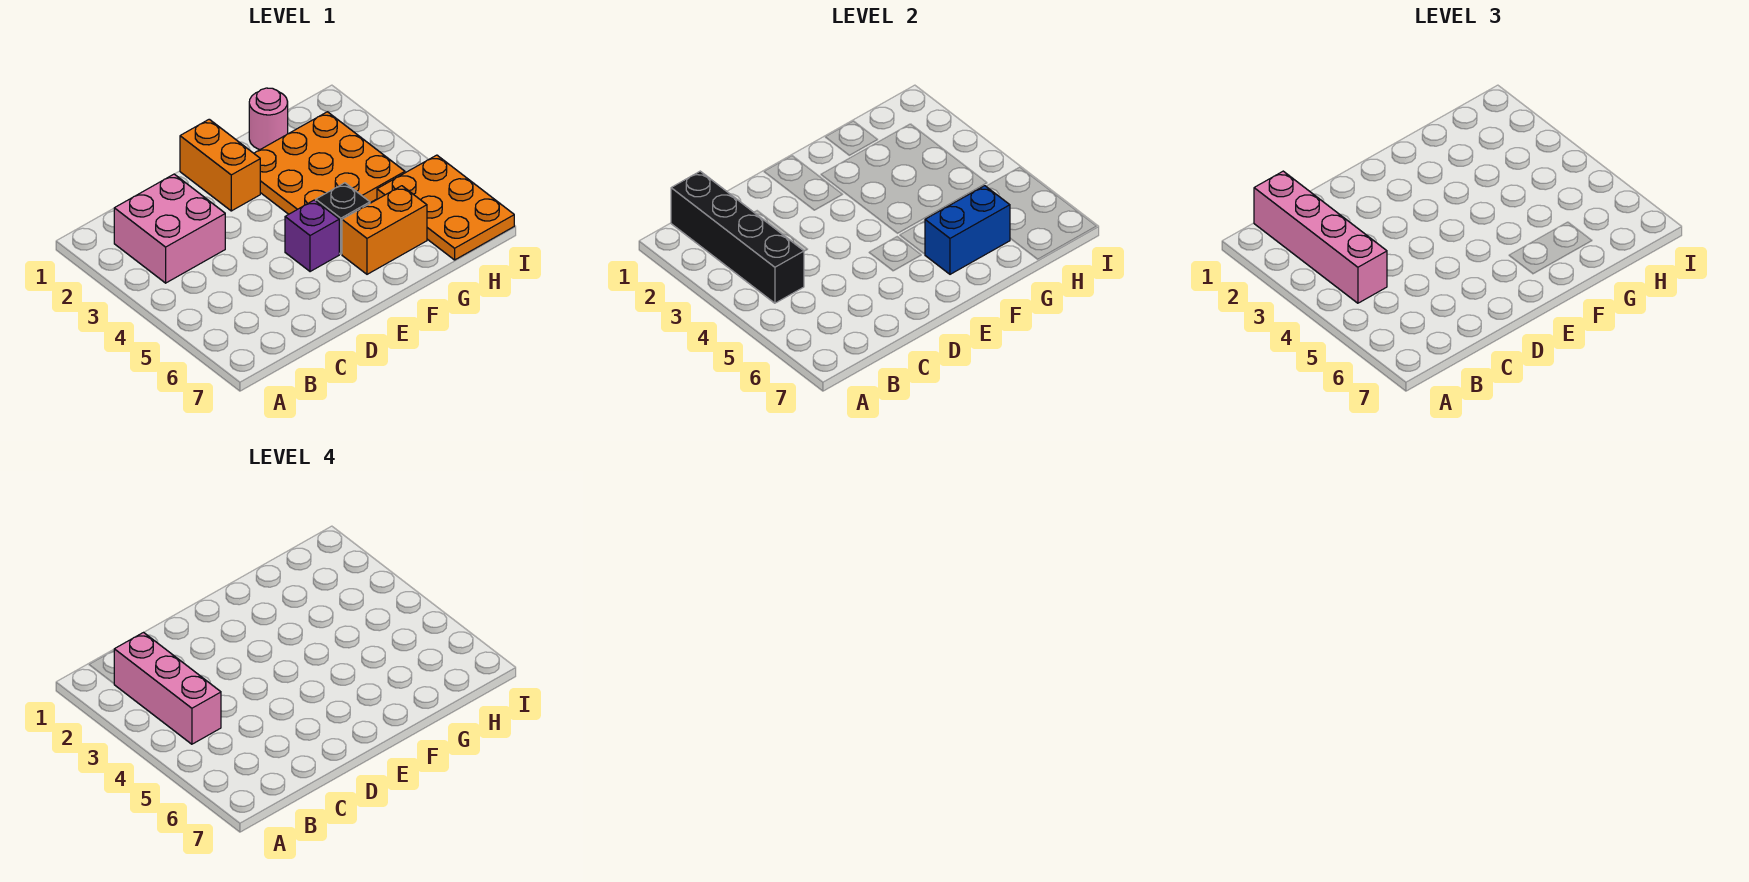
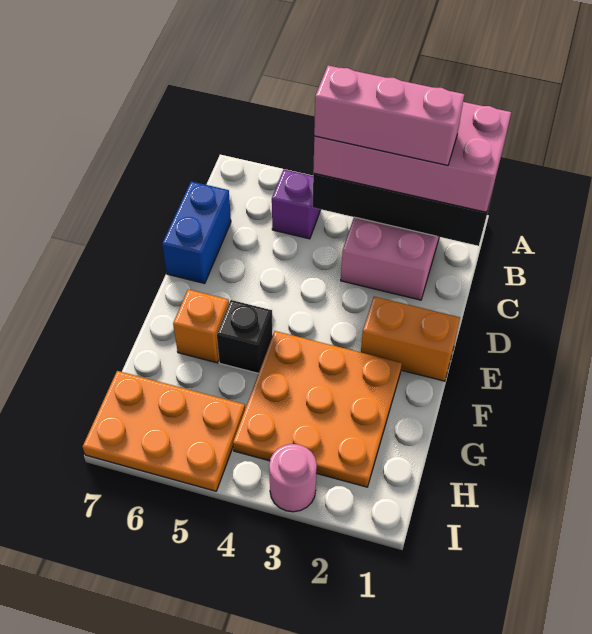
pink 1x4 brick [1254,171,1387,303] -> pink 2x4 brick [313,102,511,212]
purple 1x1 brick [285,200,339,272] -> purple 1x1 brick moved to [272,169,321,239]
orange 1x2 brick [342,186,427,274] -> orange 1x1 brick [173,289,229,363]
blue 1x2 brick [925,186,1010,274] -> blue 1x2 brick moved to [162,181,231,283]
pink 1x1 round brick [249,88,288,150] -> pink 1x1 round brick moved to [269,444,317,512]

